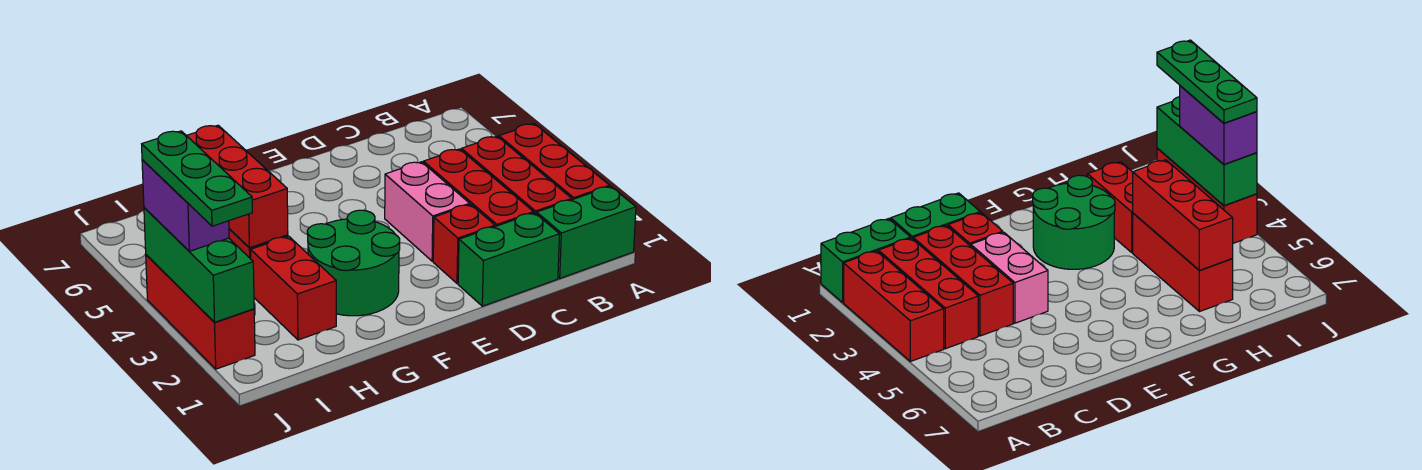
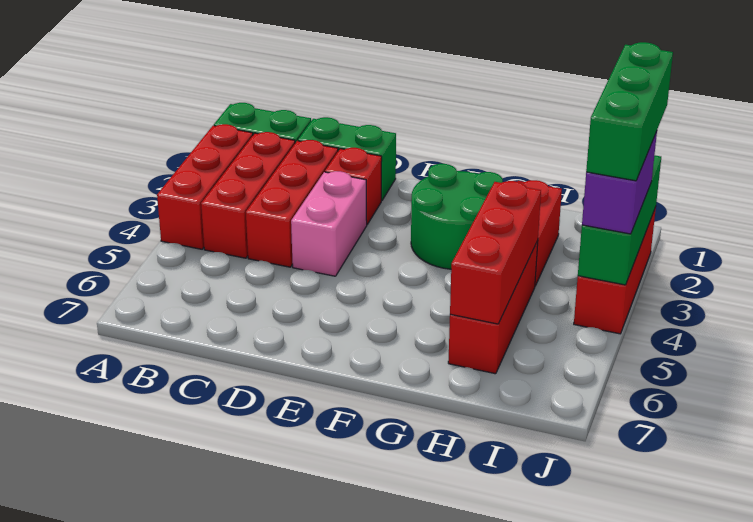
green 1x3 plate [142,131,252,226] -> green 1x3 brick [586,42,673,181]

